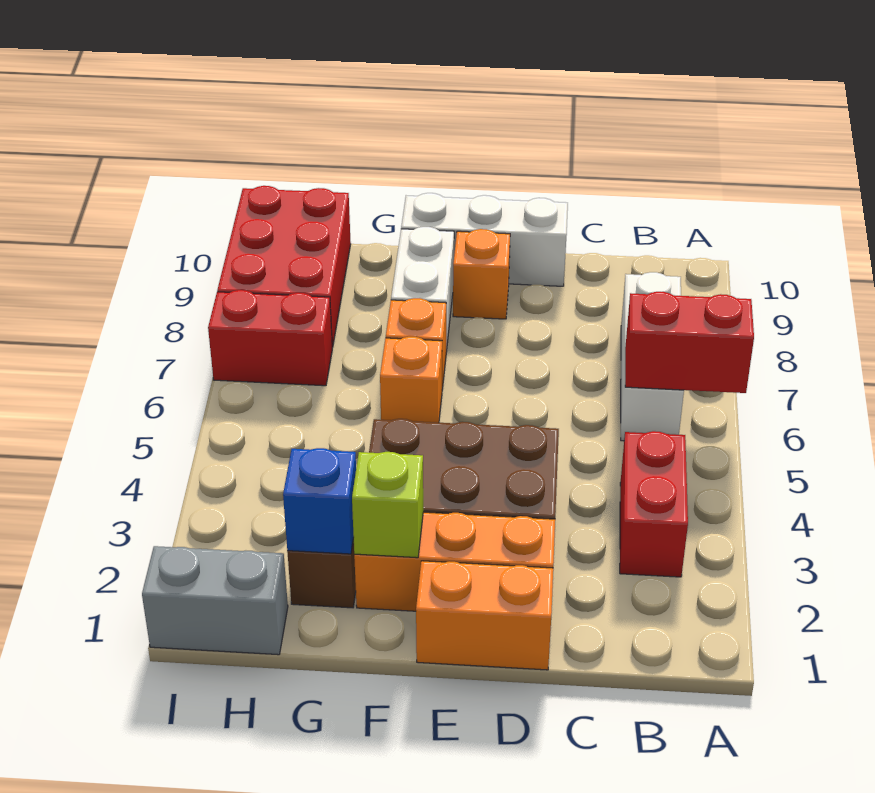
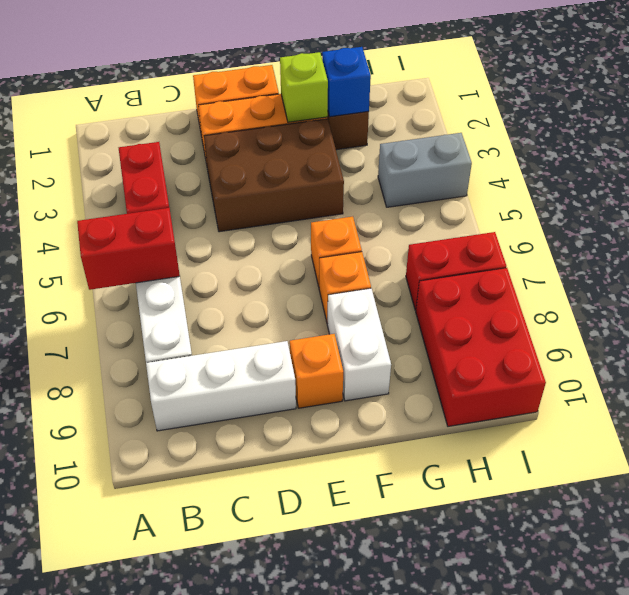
white 1x3 brick [401,193,568,286] -> white 1x3 brick moved to [146,341,296,431]
grey 1x2 brick [142,546,288,655] -> grey 1x2 brick moved to [378,133,472,207]

